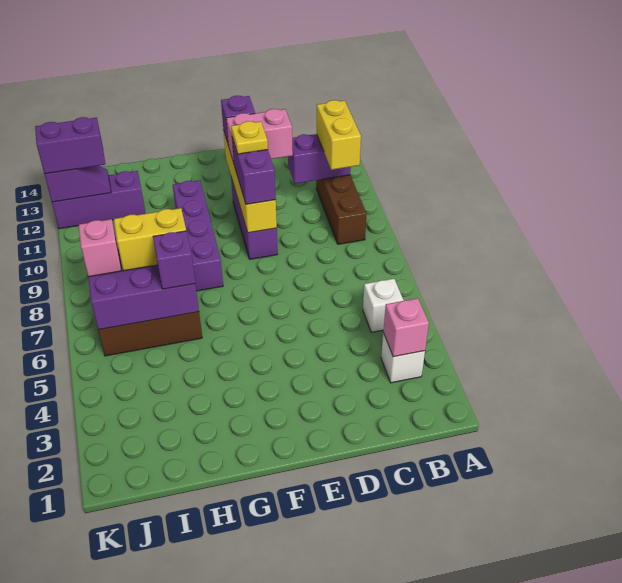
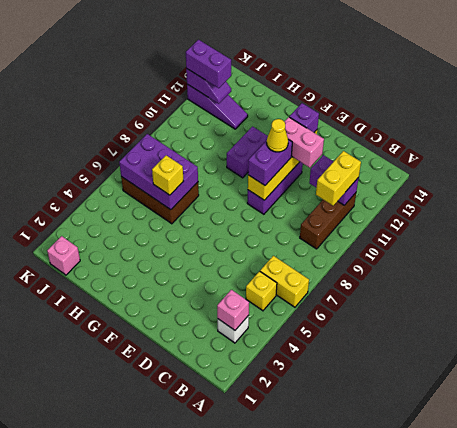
white 1x1 brick [363,279,404,332] -> yellow 1x1 brick [246,271,277,311]
yellow 1x1 plate [231,121,268,154] -> yellow 1x1 cone [267,119,288,152]
purple 1x4 brick [173,180,223,291] -> purple 1x2 brick [227,127,268,178]
purple 1x1 brick [153,231,195,289] -> yellow 1x1 brick [152,155,183,195]
yellow 1x2 brick [114,208,186,271] -> yellow 1x2 brick moved to [260,256,309,307]
purple 1x3 brick [52,171,145,229] -> purple 1x3 slope [187,84,248,129]
pink 1x1 brick [78,219,121,277] -> pink 1x1 brick moved to [47,236,80,275]

